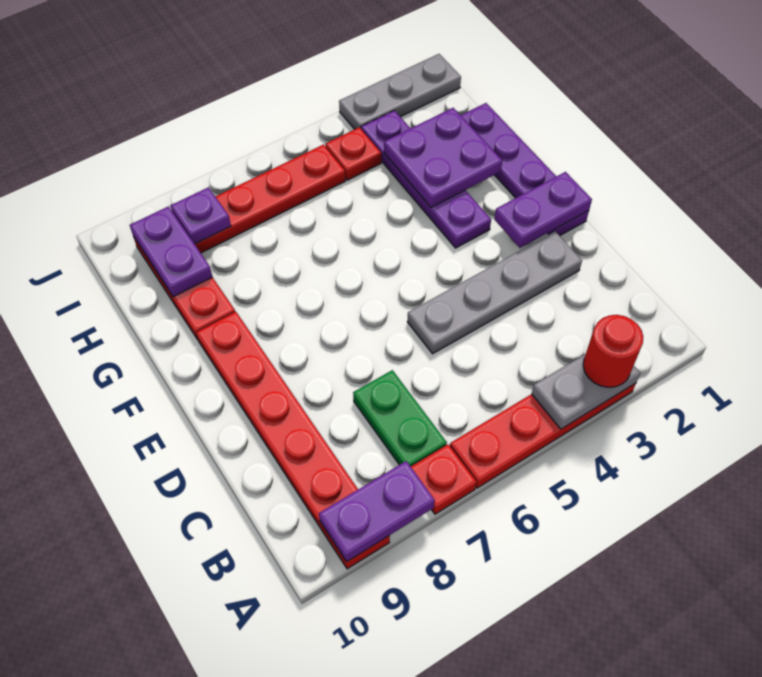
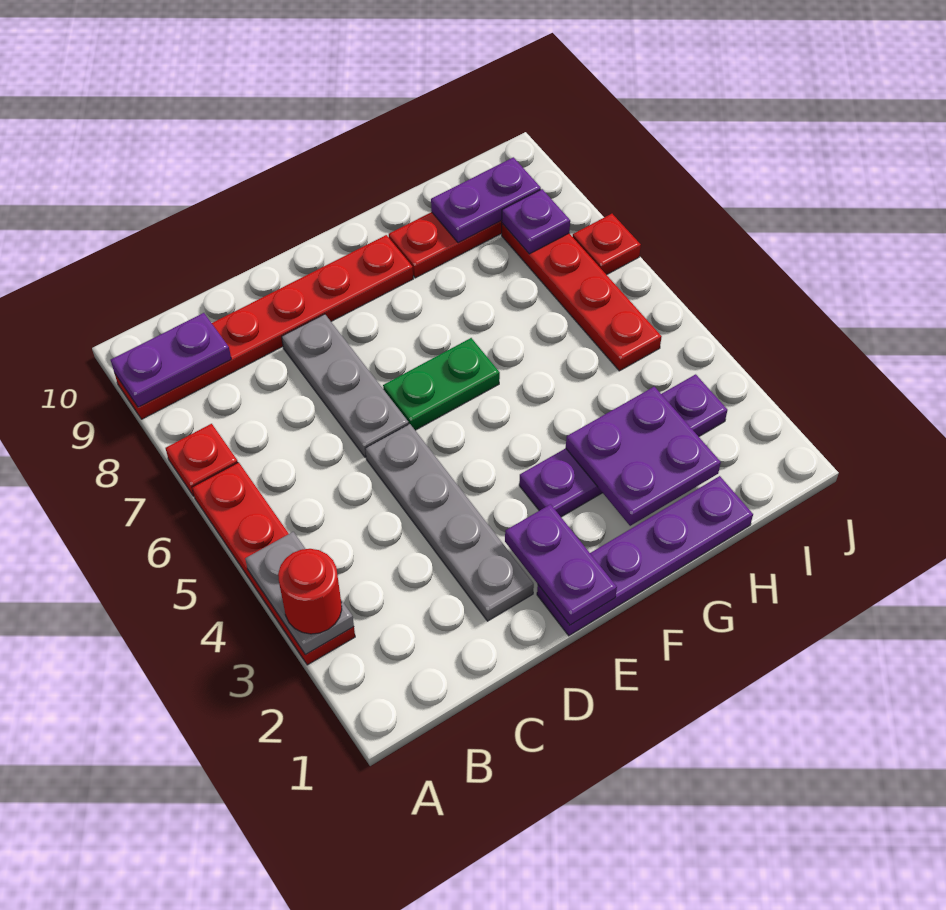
purple 1x2 plate [319,461,435,562] -> purple 1x2 plate turned to [111,313,231,407]
green 1x2 plate [353,370,447,466] -> green 1x2 plate moved to [383,338,500,430]
red 1x1 plate [325,127,381,180] -> red 1x1 plate moved to [573,214,641,275]
grey 1x3 plate [339,54,461,129] -> grey 1x3 plate moved to [282,314,409,458]

